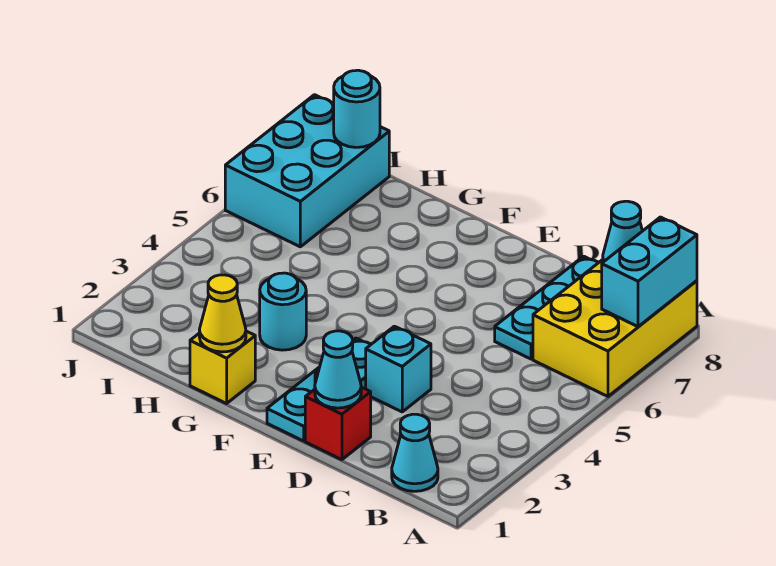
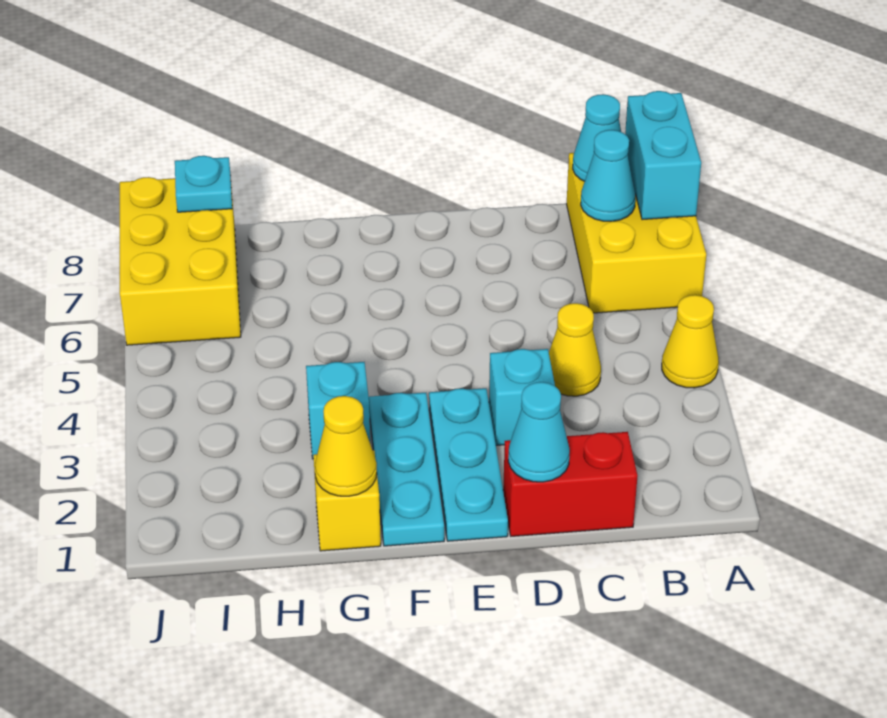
none -> yellow 1x1 cone [662,295,719,388]
cyan 1x1 cone [392,414,438,491] -> cyan 1x1 cone moved to [581,130,635,221]
none -> yellow 1x1 cone [549,303,601,396]
cyan 1x3 plate [495,256,599,359] -> cyan 1x3 plate moved to [369,393,444,546]
red 1x1 brick [305,387,371,460] -> red 1x2 brick [503,432,637,536]
cyan 1x1 round brick [260,273,306,350] -> cyan 1x1 brick [306,362,370,459]
cyan 2x3 brick [225,95,389,247] -> yellow 2x3 brick [120,177,241,345]
cyan 1x1 round brick [334,70,380,147] -> cyan 1x1 plate [175,156,232,212]

